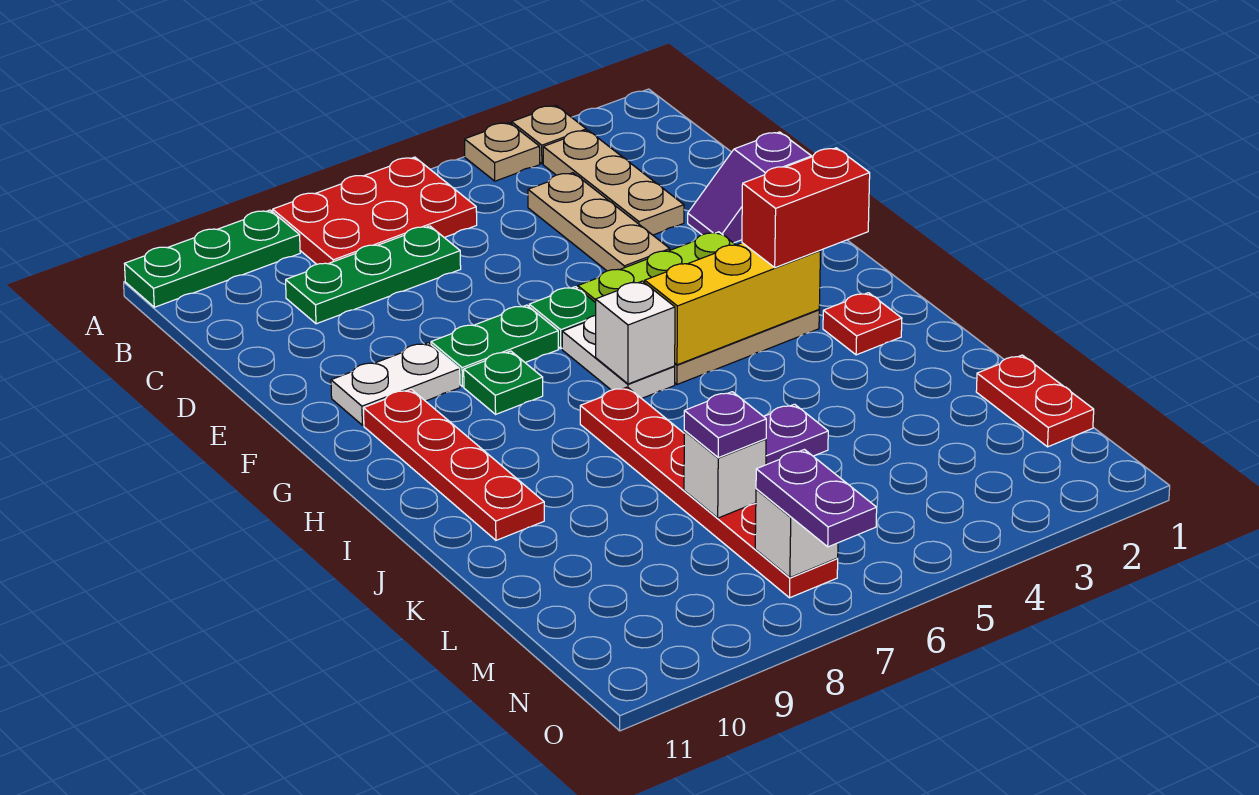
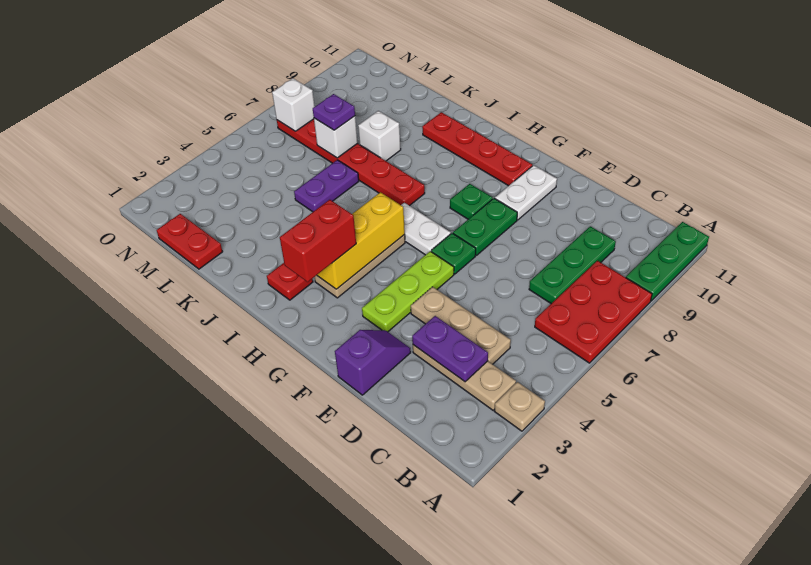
tan 1x1 plate [465,123,540,181] -> none
white 1x1 brick [596,281,675,384] -> white 1x1 brick moved to [358,111,401,161]
purple 1x2 plate [756,450,877,547] -> purple 1x2 plate moved to [412,316,488,382]

